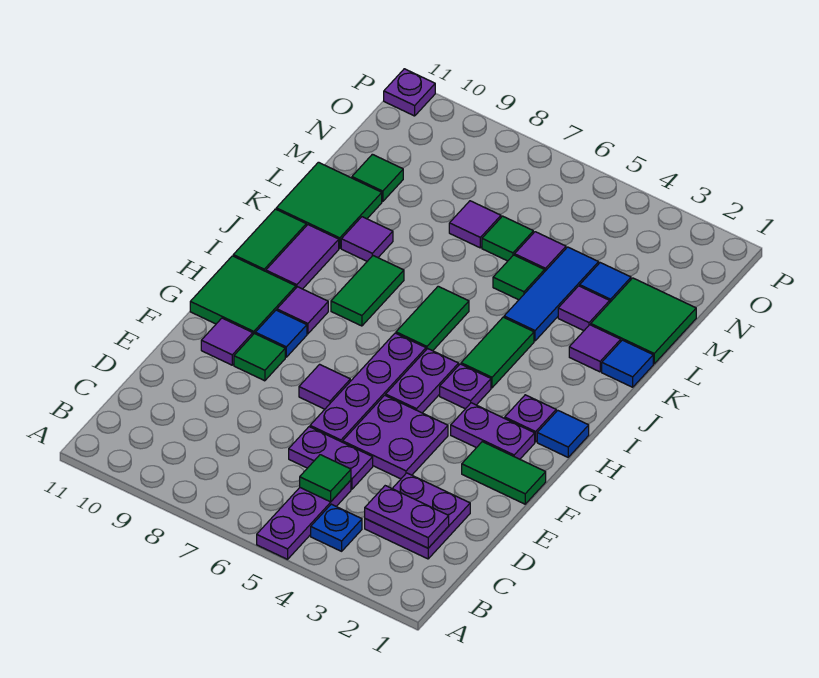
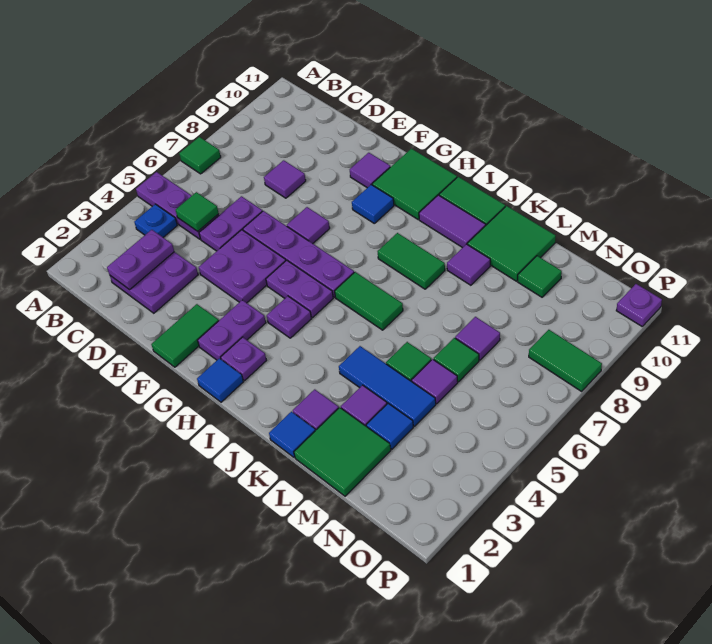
green 1x1 tile [234,334,285,381] -> green 1x1 tile moved to [179,137,221,174]
purple 1x1 tile [277,287,328,334] -> purple 1x1 tile moved to [264,160,306,198]
green 1x2 tile [461,317,534,388] -> green 1x2 tile moved to [529,330,602,391]

